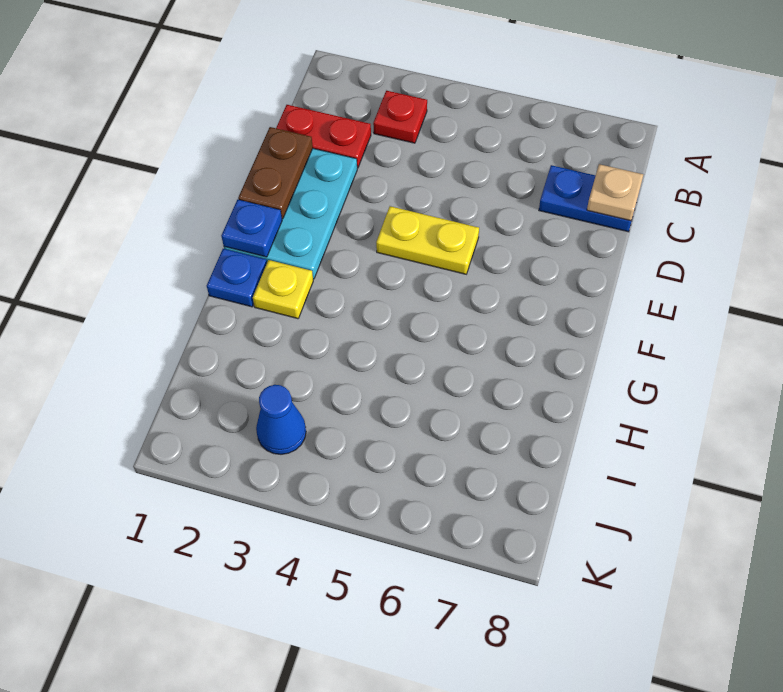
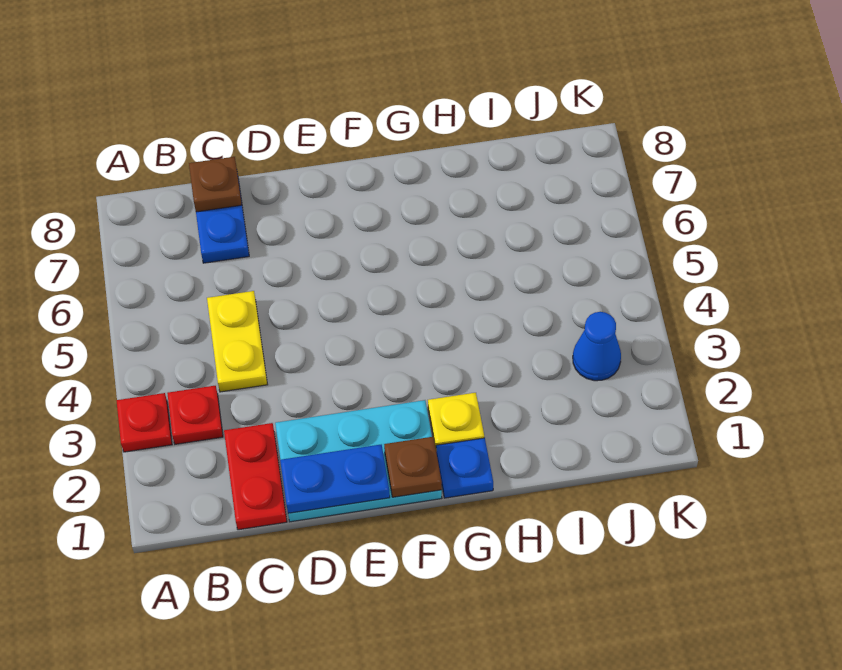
none -> red 1x1 plate [116,393,172,452]
tan 1x1 plate [587,164,643,221] -> brown 1x1 plate [189,157,242,212]
brown 1x2 plate [238,127,313,219] -> blue 1x2 plate [280,445,390,513]
yellow 1x2 plate [376,206,479,274] -> yellow 1x2 plate moved to [207,291,268,392]
blue 1x1 plate [221,200,282,257] -> brown 1x1 plate [384,437,442,497]

